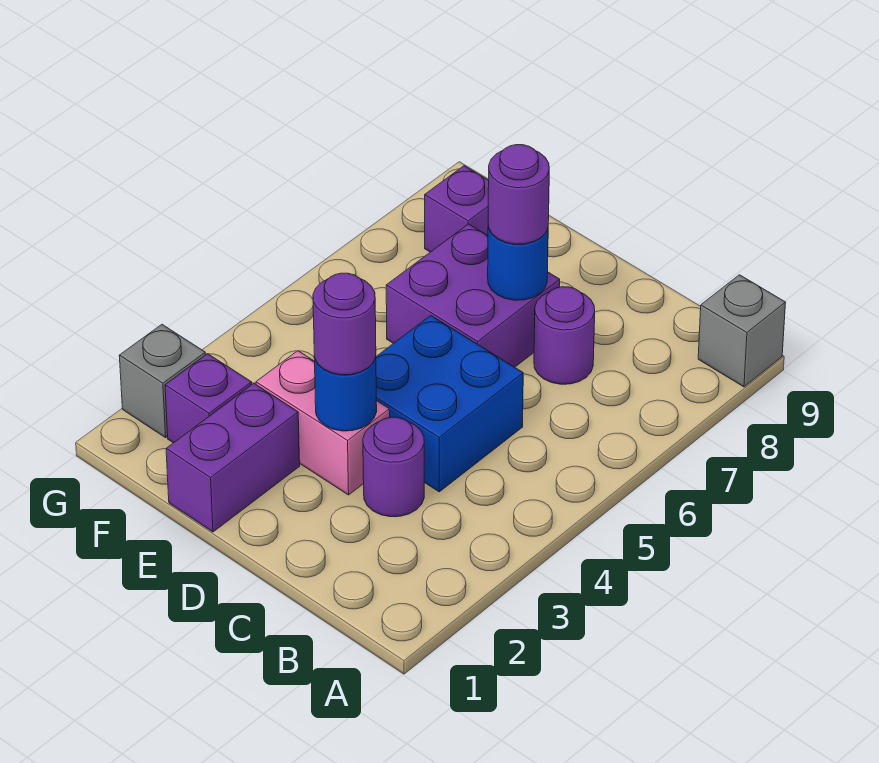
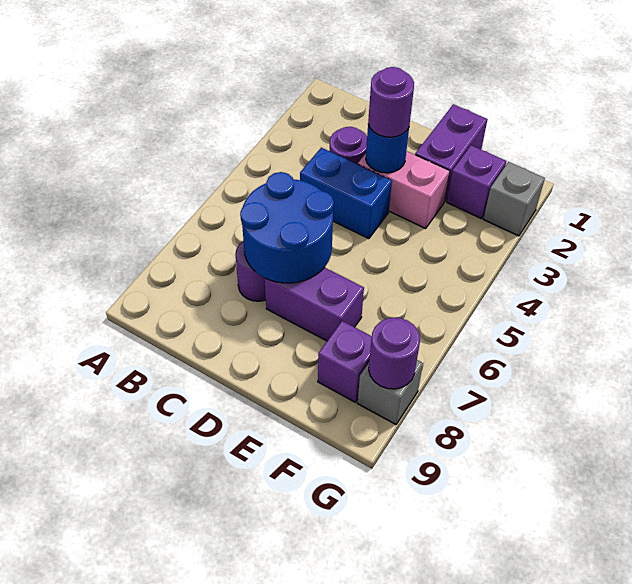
grey 1x1 brick [698,275,786,387] -> grey 1x1 brick moved to [357,360,423,424]
blue 2x2 brick [376,316,523,492] -> blue 1x2 brick [300,148,392,239]
purple 2x2 brick [386,224,560,367] -> purple 1x2 brick [265,267,364,341]
blue 1x1 round brick [488,226,548,300] -> blue 2x2 round brick [240,172,334,283]
purple 1x1 round brick [488,145,549,244] -> purple 1x1 round brick moved to [369,318,420,389]

